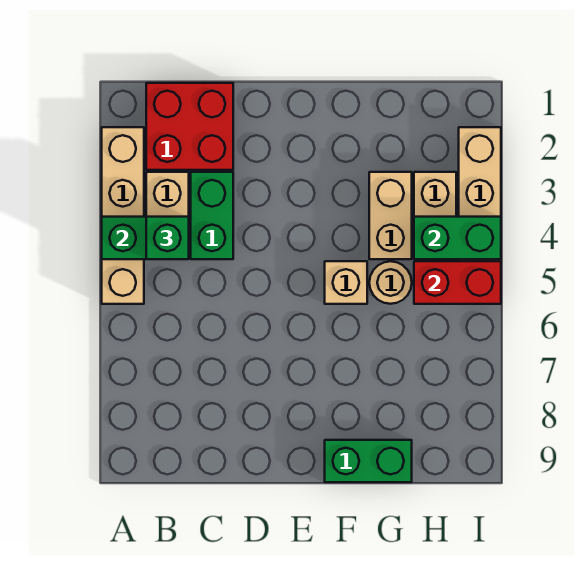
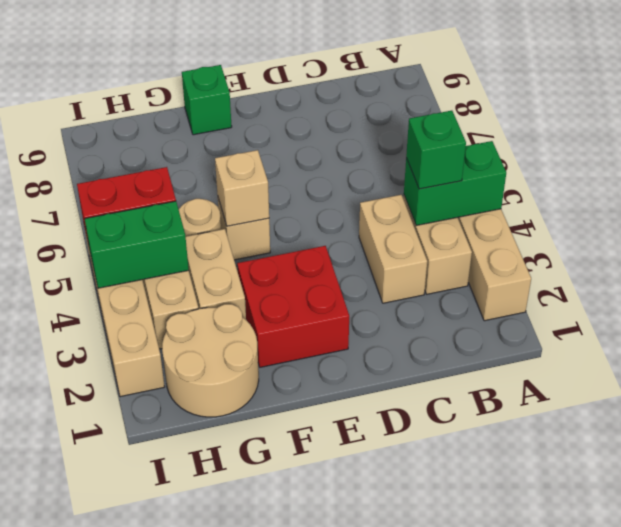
red 2x2 brick [146,83,233,170] -> red 2x2 brick moved to [237,246,349,367]
green 1x2 brick [191,172,233,259] -> tan 1x2 brick [359,195,427,303]
none -> tan 1x1 brick [215,150,269,226]
green 1x2 brick [325,440,412,482] -> green 1x1 brick [182,65,232,135]
none -> tan 2x2 round brick [162,304,259,417]

